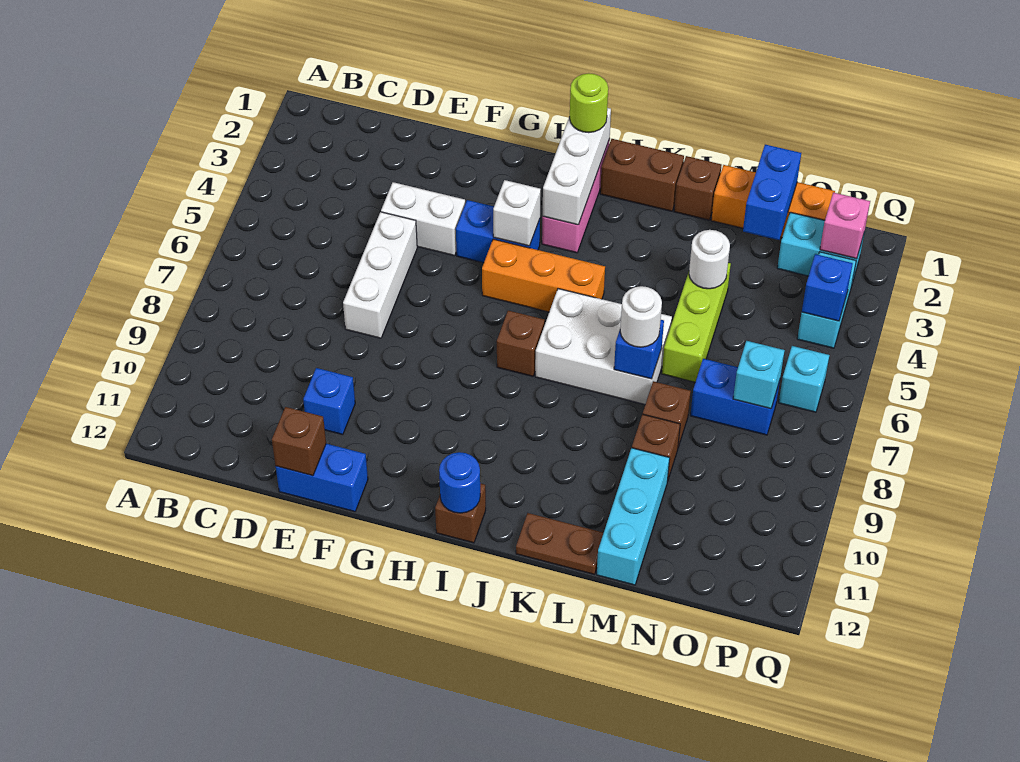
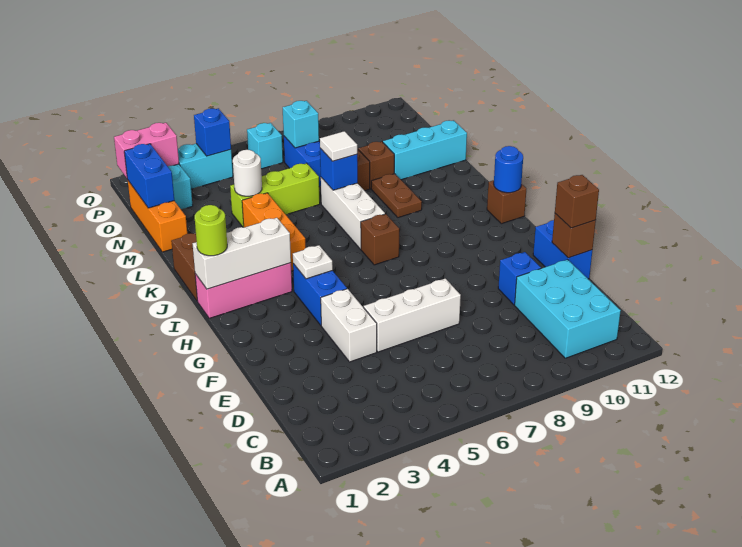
none -> cyan 2x3 brick [515,260,621,358]
white 1x1 brick [493,180,541,246] -> white 1x1 plate [293,245,333,279]
orange 1x3 brick [482,239,605,312] -> orange 1x3 brick moved to [242,193,306,271]
white 2x3 brick [535,289,672,404] -> white 1x3 brick [321,178,385,249]
brown 1x2 plate [516,513,603,574] -> brown 1x2 plate moved to [371,174,422,218]
brown 1x1 brick [674,156,721,220] -> brown 1x1 brick moved to [555,175,599,228]
white 1x1 round brick [620,286,662,347] -> white 1x1 tile [320,131,357,161]
blue 1x2 brick [743,145,801,240] -> blue 1x2 brick turned to [124,144,174,208]
pink 1x1 brick [820,192,870,259] -> pink 1x2 brick [114,123,179,178]

